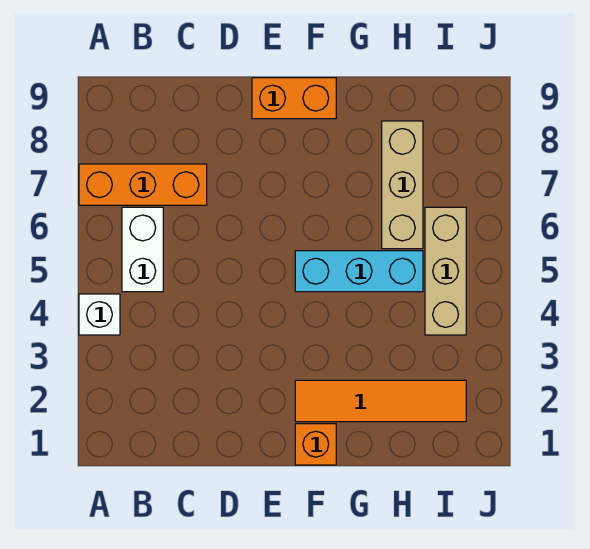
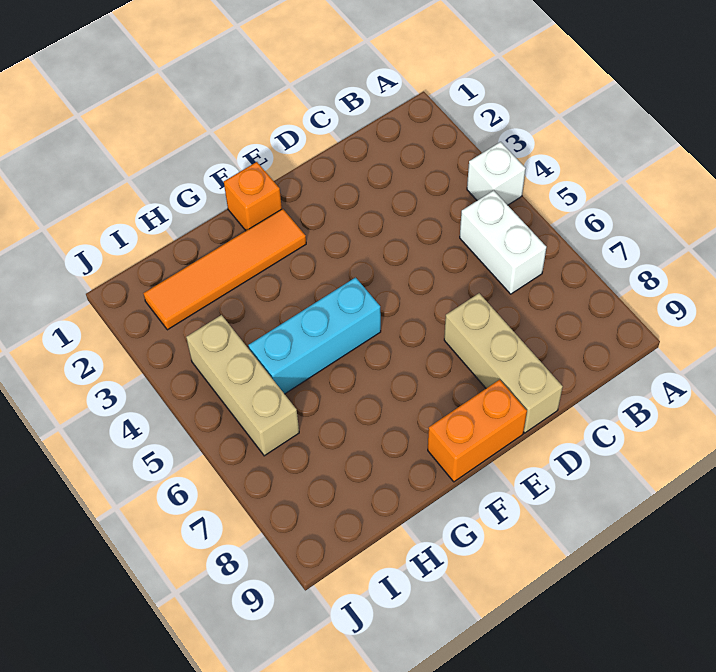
orange 1x3 brick [79,164,207,205] -> none
tan 1x3 brick [382,121,423,249] -> tan 1x3 brick moved to [444,293,563,433]

